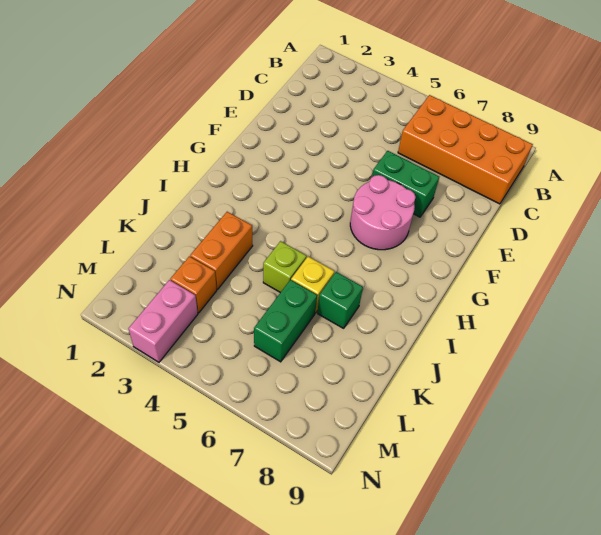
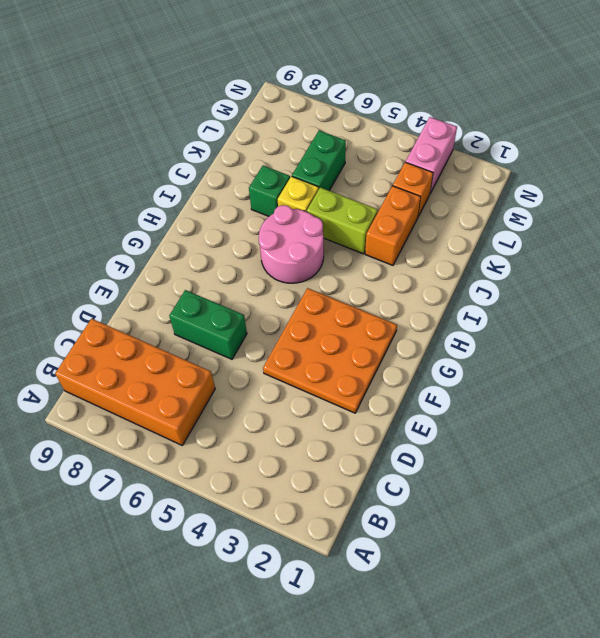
none -> orange 3x3 plate [263,288,397,413]
pink 2x2 round brick [350,175,416,250] -> pink 2x2 round brick moved to [259,205,324,283]
lime 1x1 brick [263,241,307,293] -> lime 1x2 brick [307,187,378,254]

